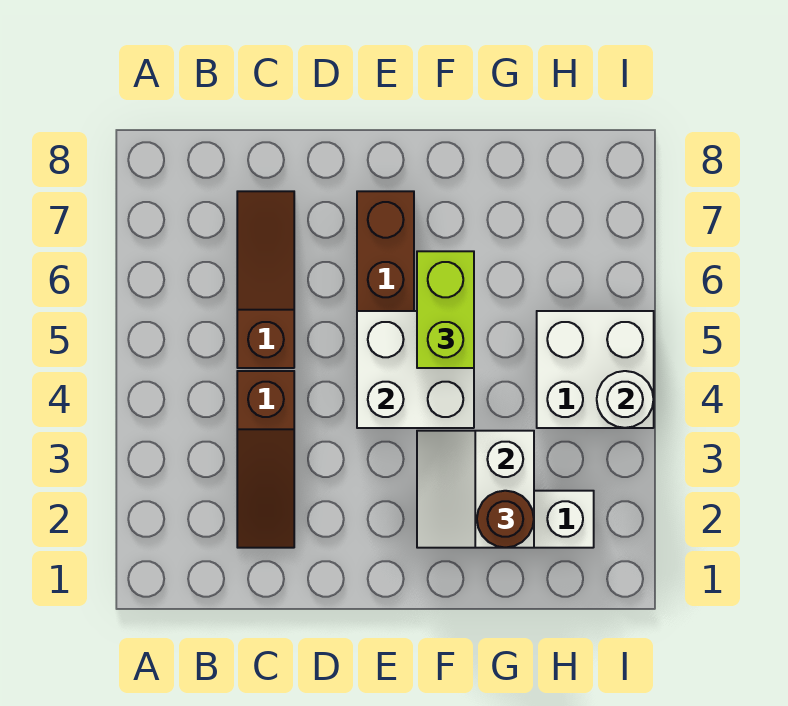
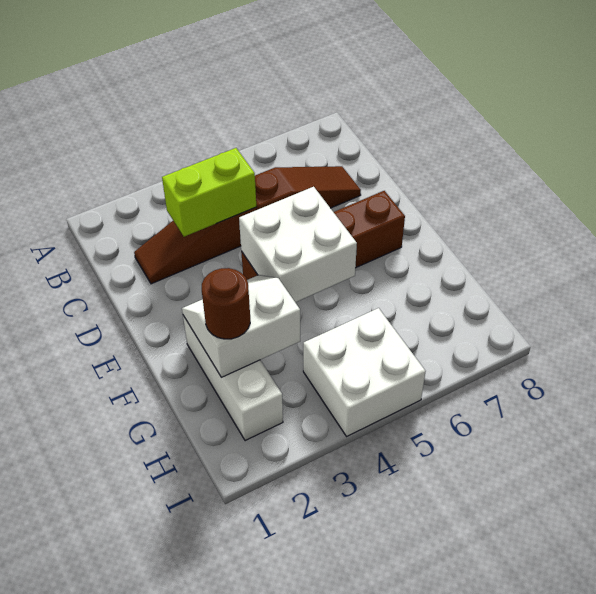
lime 1x2 brick [417,251,474,368] -> lime 1x2 brick moved to [162,148,256,237]
white 1x1 round brick [597,371,654,428] -> none

